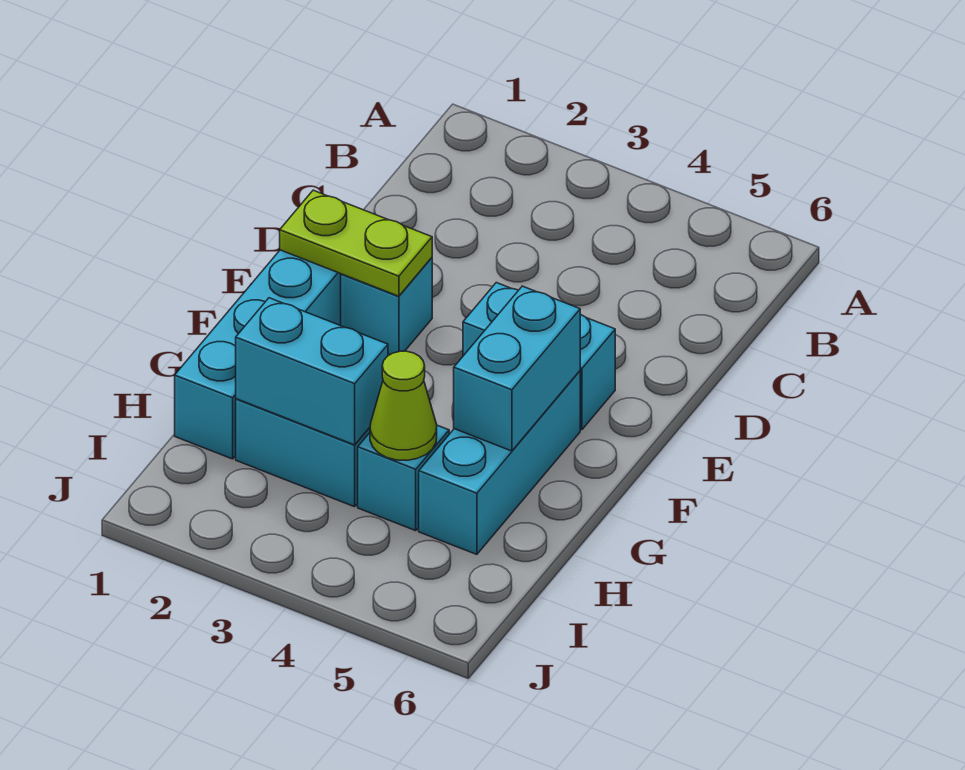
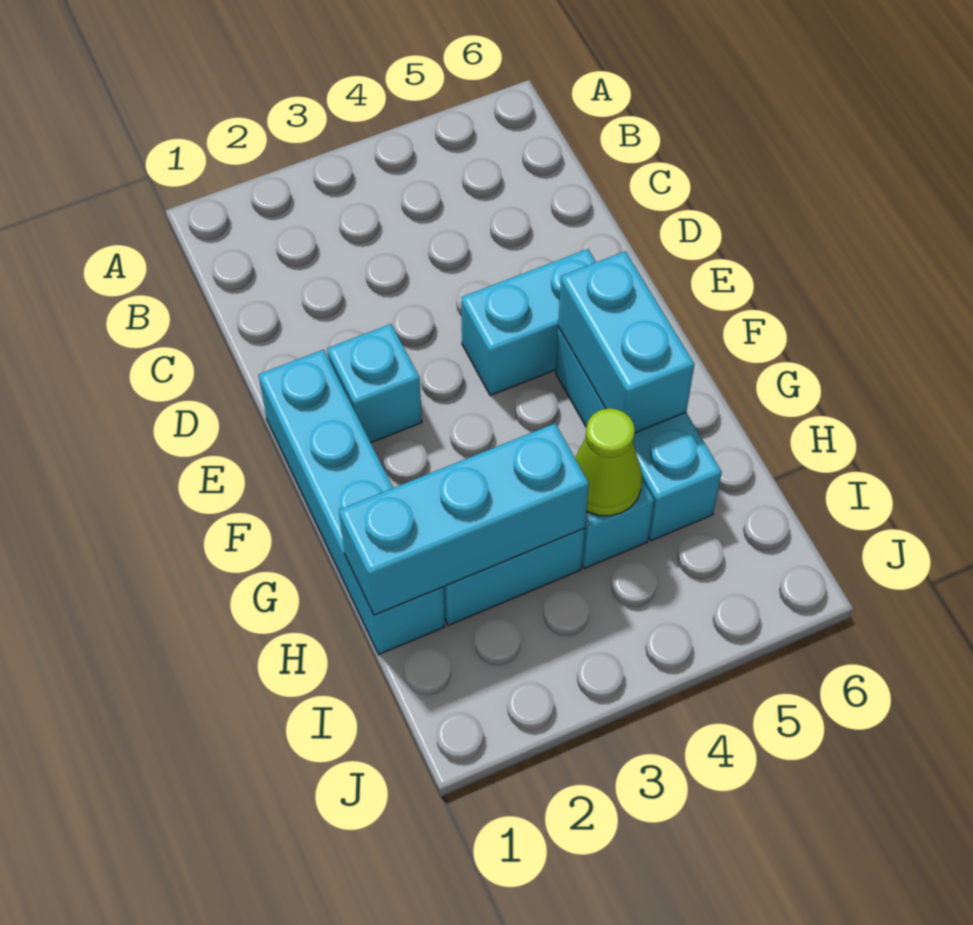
lime 1x2 plate [280,190,432,296] -> none
cyan 1x2 brick [236,298,388,445] -> cyan 1x3 brick [339,424,589,615]

